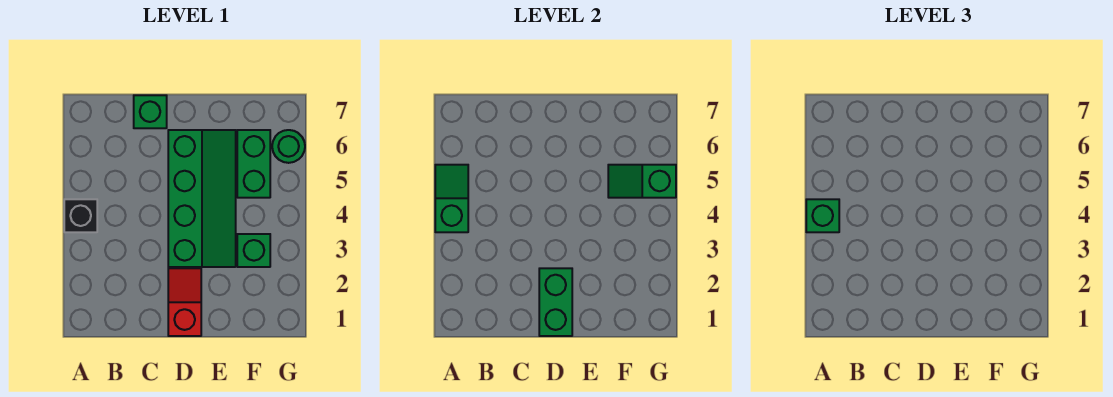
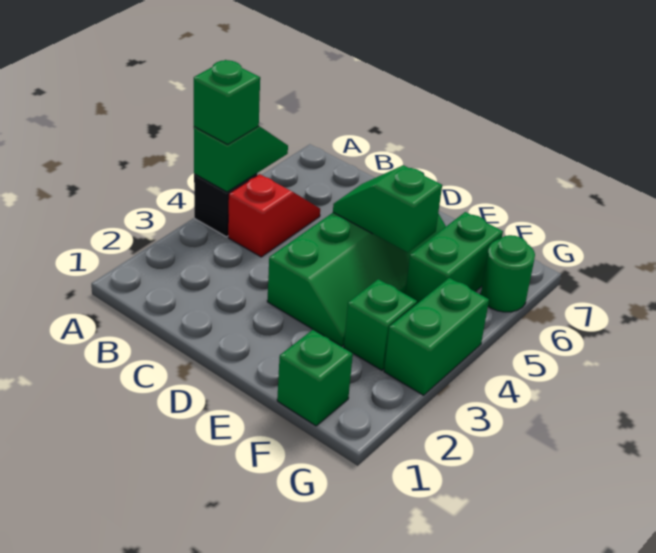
green 1x1 brick [134,95,167,128] -> green 1x1 brick moved to [277,330,353,426]
red 1x2 slope [168,268,201,336] -> red 1x2 slope moved to [228,174,320,257]
green 1x2 brick [539,268,572,336] -> green 1x2 brick moved to [384,278,489,395]
green 1x2 slope [608,165,676,198] -> green 1x2 slope moved to [333,165,442,253]

